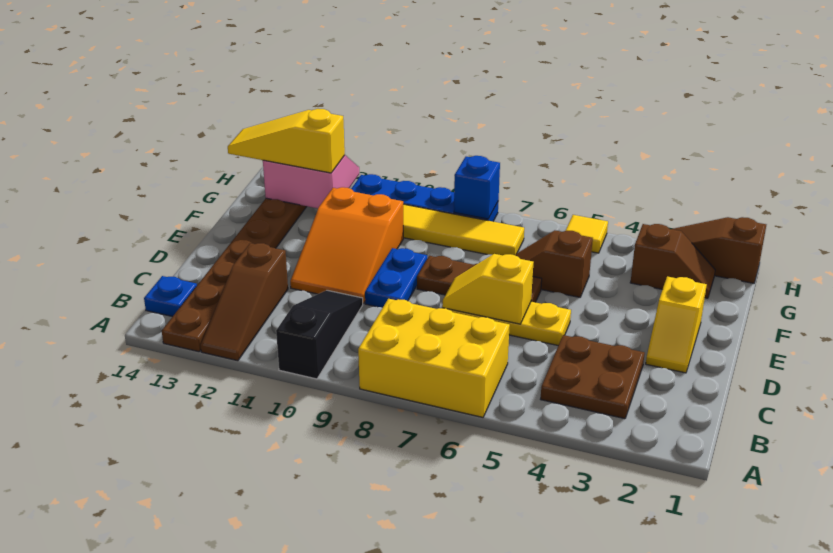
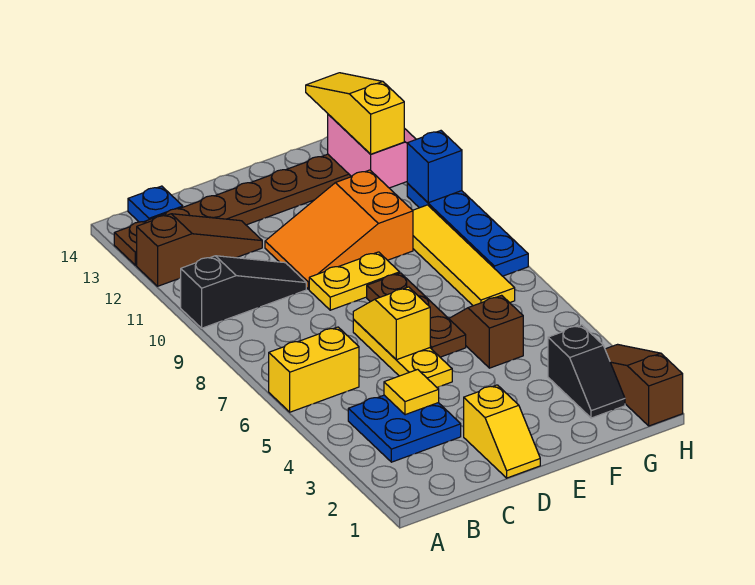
yellow 2x3 brick [358,299,510,417] -> yellow 1x2 brick [269,327,359,412]
brown 1x3 slope [201,243,288,361] -> brown 1x3 slope turned to [137,214,262,286]
brown 2x2 plate [541,335,645,419] -> blue 2x2 plate [348,395,461,462]
yellow 1x2 slope [646,276,707,373] -> yellow 1x2 slope turned to [464,385,540,478]
blue 1x2 plate [365,248,427,308] -> yellow 1x2 plate [309,252,400,310]
brown 1x2 slope [630,224,715,298] -> black 1x2 slope [548,325,625,418]
yellow 1x1 tile [566,215,608,253] -> yellow 1x1 tile moved to [384,369,439,415]
blue 1x1 brick [454,156,500,219] -> blue 1x1 brick moved to [407,131,462,203]

